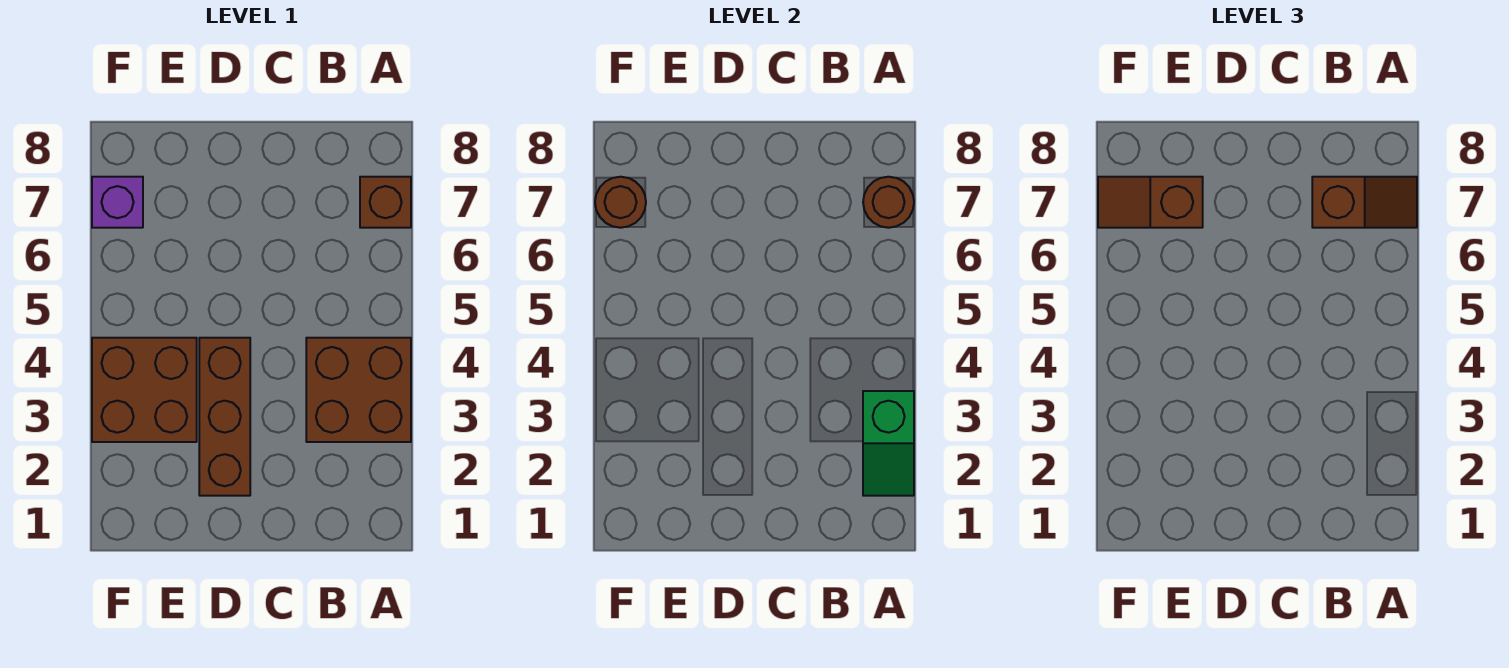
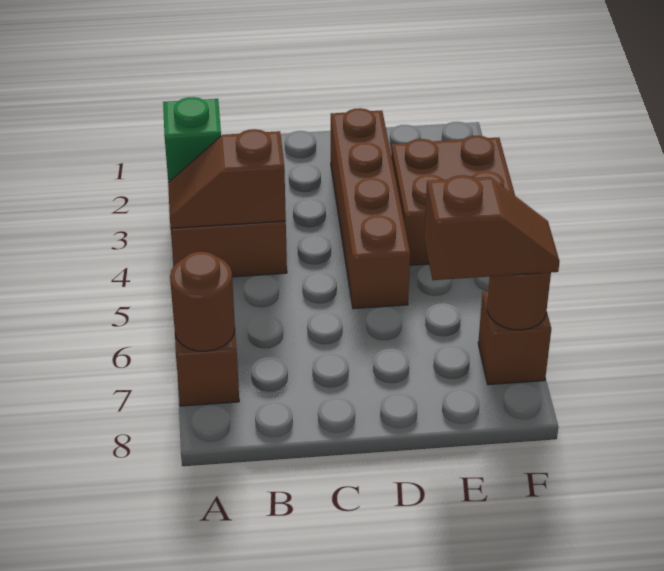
brown 1x2 slope [1312,177,1417,228] -> brown 1x2 slope moved to [168,129,286,228]
brown 1x3 brick [199,338,250,496] -> brown 1x4 brick [331,108,410,309]
purple 1x1 brick [92,177,143,228] -> brown 1x1 brick [478,291,551,385]

